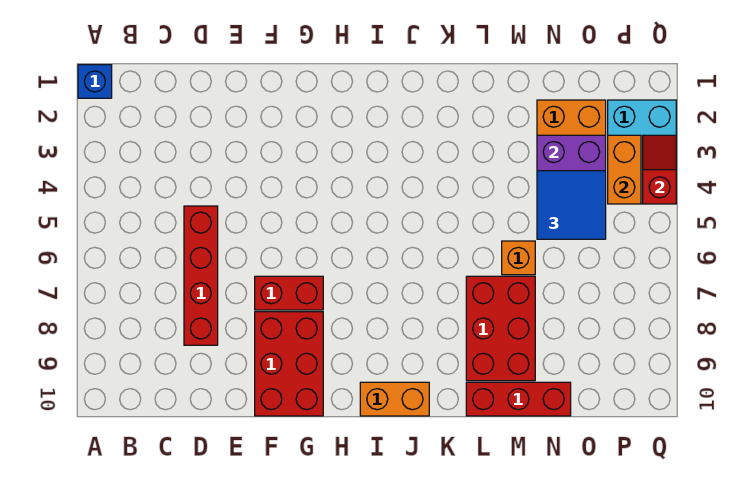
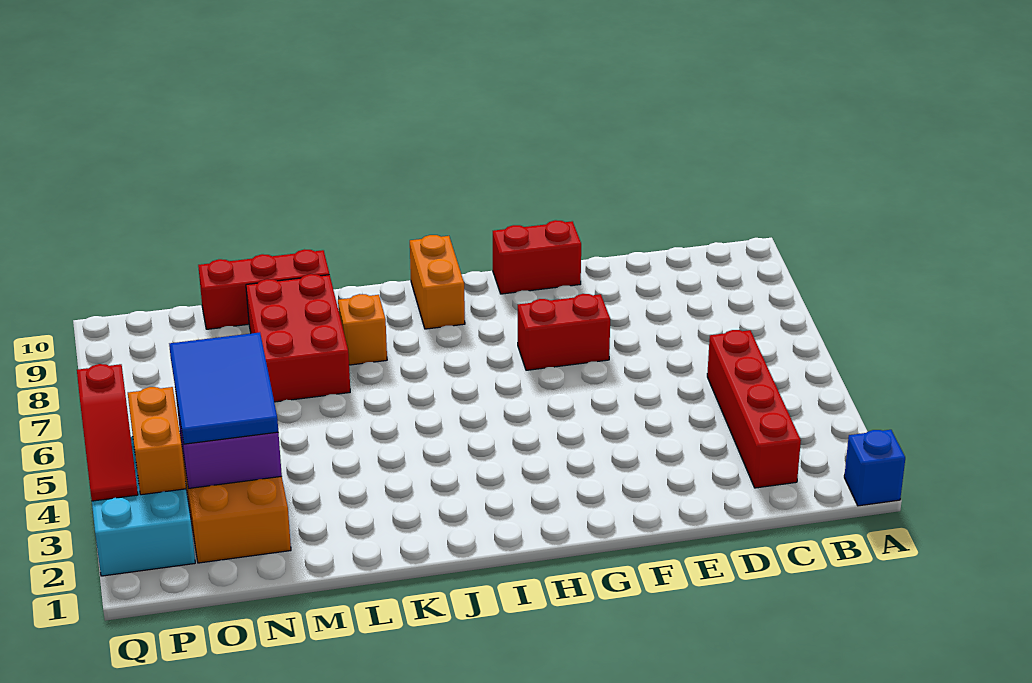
red 1x4 brick [184,206,218,345] -> red 1x4 brick moved to [707,330,801,488]
red 2x3 brick [255,312,323,416] -> red 1x2 brick [493,220,581,294]
orange 1x2 brick [360,382,429,416] -> orange 1x2 brick turned to [410,235,465,329]
orange 1x1 brick [502,241,535,275] -> orange 1x1 brick moved to [338,294,387,365]
blue 2x2 tile [537,171,606,239] -> blue 2x3 tile [169,332,278,444]
red 1x2 slope [643,135,676,204] -> red 1x3 slope [77,364,138,501]

